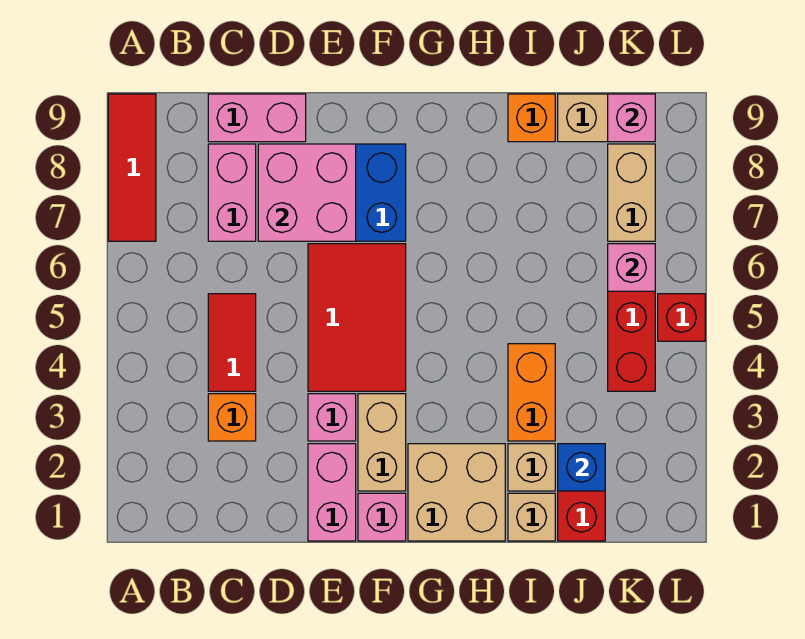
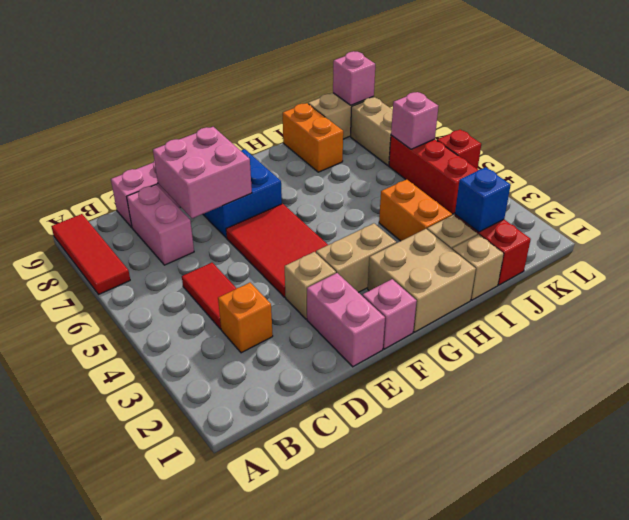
pink 1x1 brick [308,394,356,441] -> tan 1x1 brick [285,252,336,319]
tan 1x2 brick [358,394,406,491] -> tan 1x2 brick turned to [316,223,396,292]
orange 1x1 brick [508,94,555,142] -> orange 1x2 brick [283,103,343,172]

